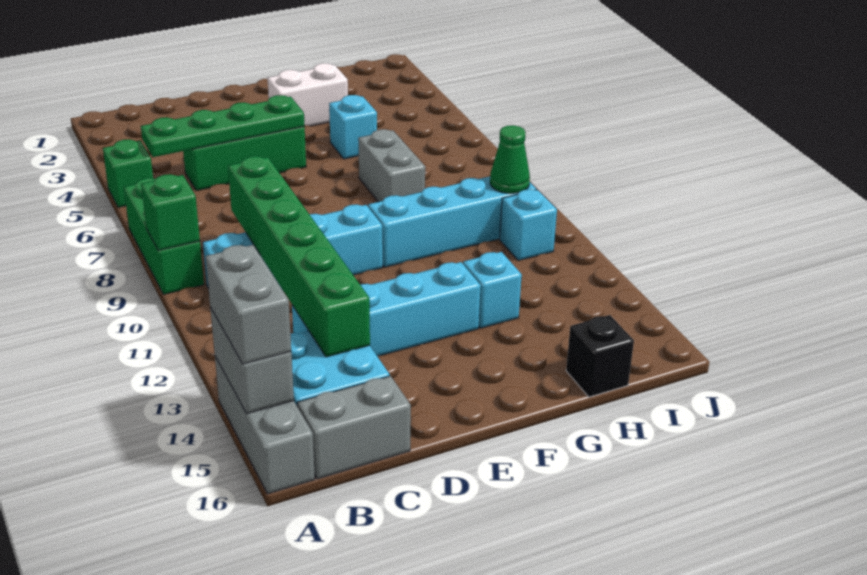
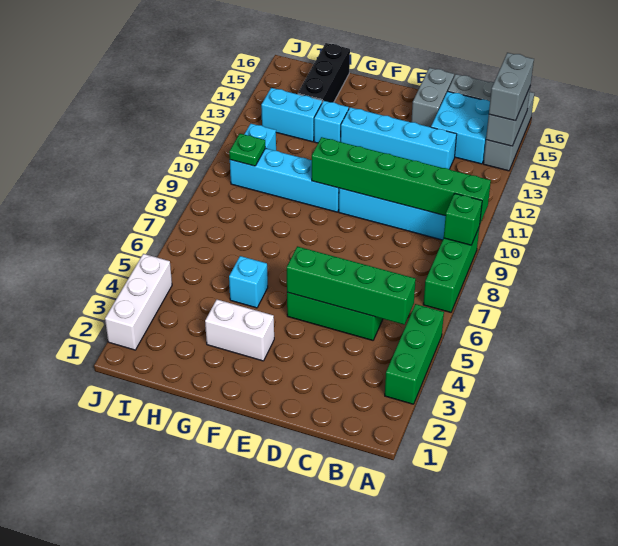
green 1x1 brick [103,139,153,207] -> green 1x3 brick [385,304,444,404]
green 1x4 plate [141,95,305,157] -> green 1x4 brick [287,246,416,325]
green 1x6 brick [228,156,370,357] -> green 1x6 brick turned to [312,137,491,223]
grey 1x2 brick [358,129,425,202] -> grey 1x2 brick moved to [411,68,454,127]
none -> cyan 1x2 brick [261,88,322,142]
black 1x1 brick [566,315,634,397] -> black 1x3 brick [298,43,350,102]
green 1x1 cone [490,125,530,193] -> green 1x1 plate [229,134,265,166]
none -> white 1x3 brick [105,254,172,350]

